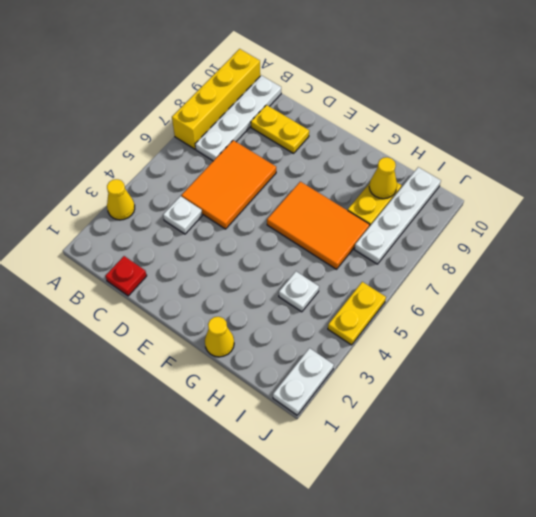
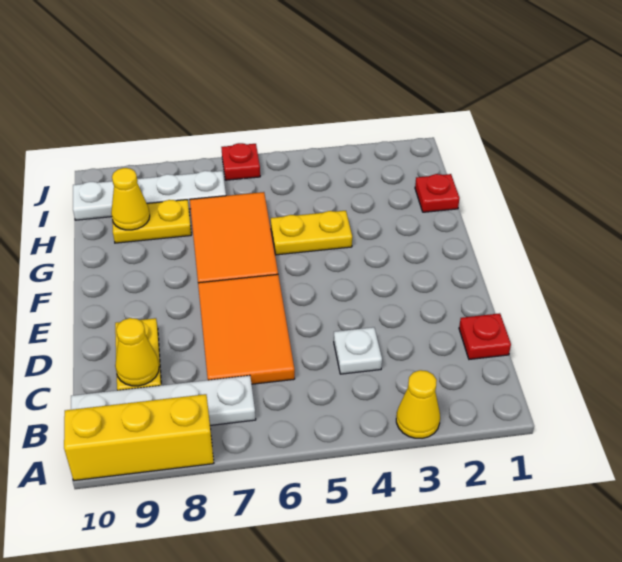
yellow 1x4 brick [172,49,260,149] -> yellow 1x3 brick [64,394,214,481]
orange 2x3 tile [181,140,276,229] -> orange 2x3 tile turned to [198,274,295,384]
yellow 1x1 cone [205,317,234,357] -> yellow 1x1 cone moved to [115,318,159,386]
none -> red 1x1 plate [415,174,460,212]
white 1x1 plate [279,272,319,312] -> none
white 1x2 plate [273,348,334,415] -> none
yellow 1x2 plate [328,282,386,345] -> yellow 1x2 plate moved to [271,211,352,255]
none -> red 1x1 plate [221,143,260,180]

